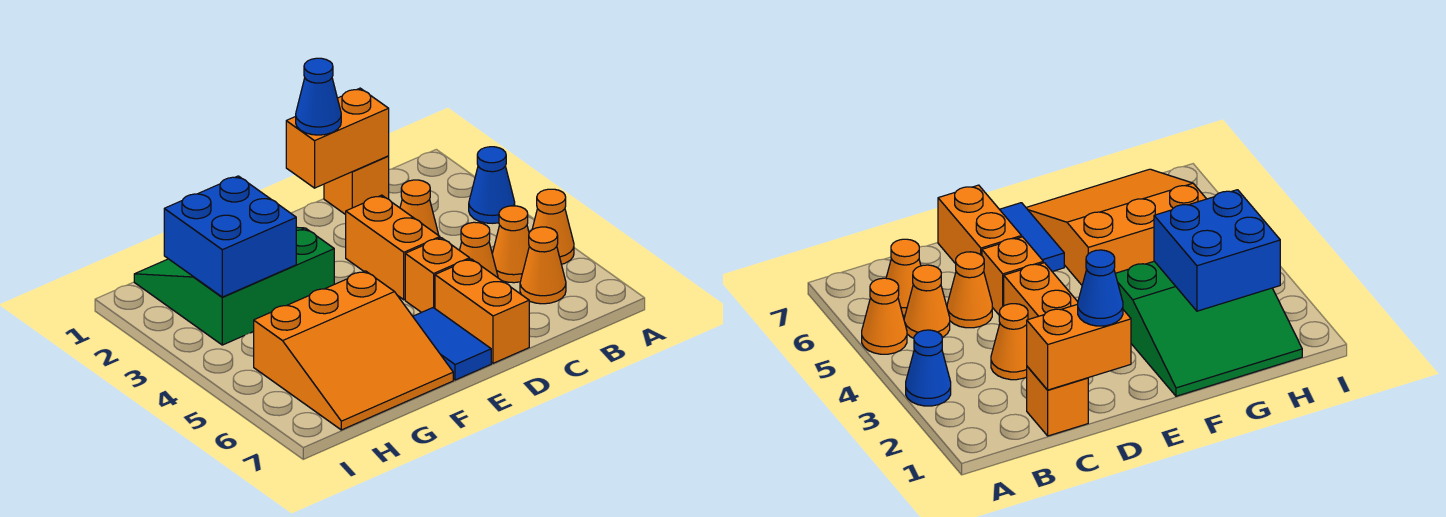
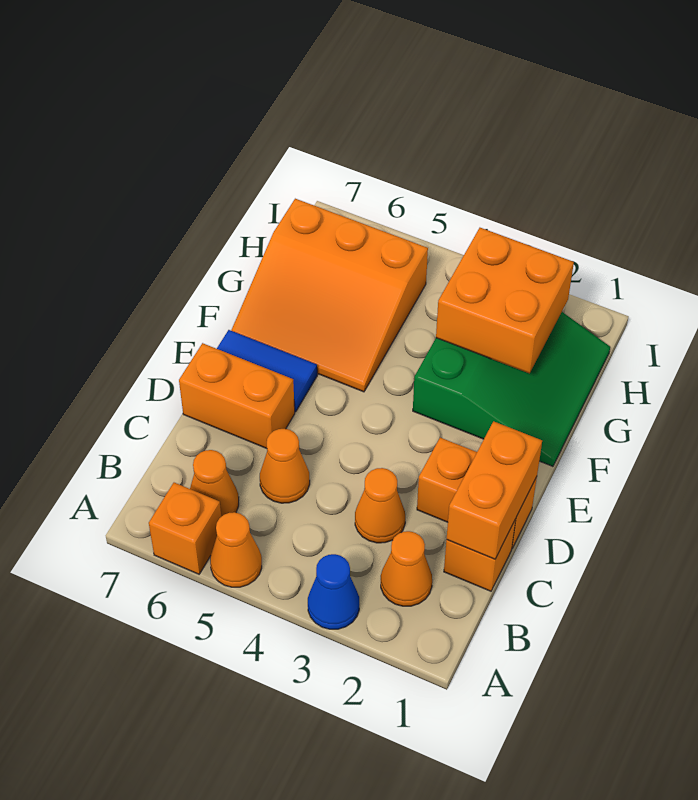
orange 1x1 cone [492,206,529,283] -> orange 1x1 cone moved to [381,531,432,606]
blue 1x1 cone [296,58,341,135] -> none
orange 1x2 brick [346,195,440,300] -> orange 1x2 brick moved to [417,438,537,548]
orange 1x1 brick [405,238,470,312] -> orange 1x1 brick moved to [149,483,221,574]
orange 3x3 slope [254,271,453,430] -> orange 3x3 slope turned to [231,199,428,392]
blue 2x2 brick [164,176,296,297] -> orange 2x2 brick [436,228,574,373]

